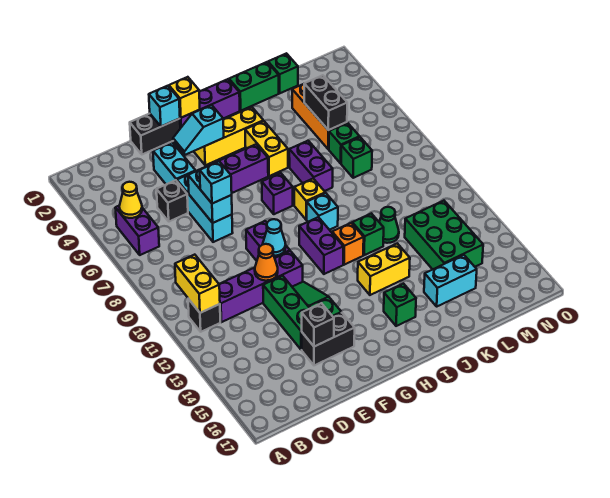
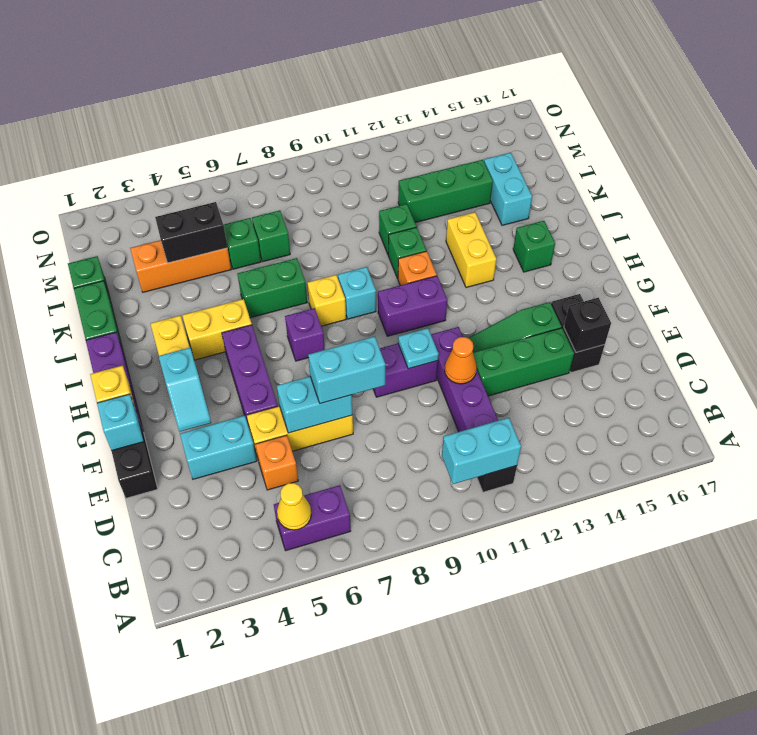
yellow 1x2 brick [175,255,220,313] -> cyan 1x2 brick [442,418,521,484]
black 1x1 brick [157,180,188,222] -> orange 1x1 brick [255,435,298,490]
cyan 1x3 brick [177,175,233,242] -> yellow 1x3 brick [247,406,353,458]
cyan 1x1 brick [200,161,232,204] -> cyan 1x2 brick [308,336,385,404]
cyan 1x1 cone [263,219,286,256] -> cyan 1x1 plate [398,328,439,369]
purple 1x2 brick [289,141,333,191] -> green 1x2 brick [237,258,307,318]
green 1x1 cone [379,207,399,243] -> green 1x1 brick [379,204,416,254]
green 2x3 brick [405,201,483,269] -> green 1x3 brick [398,160,493,223]

